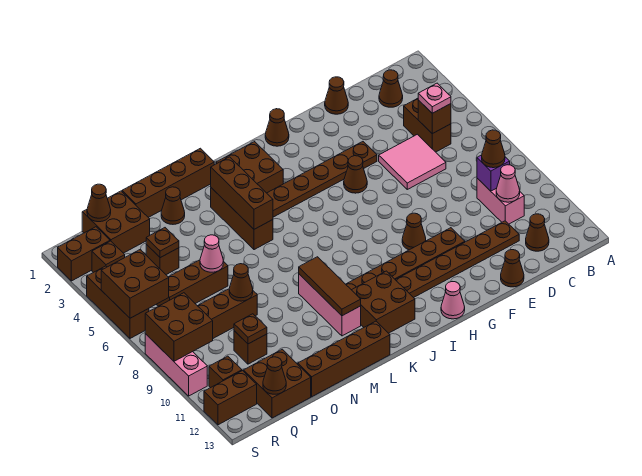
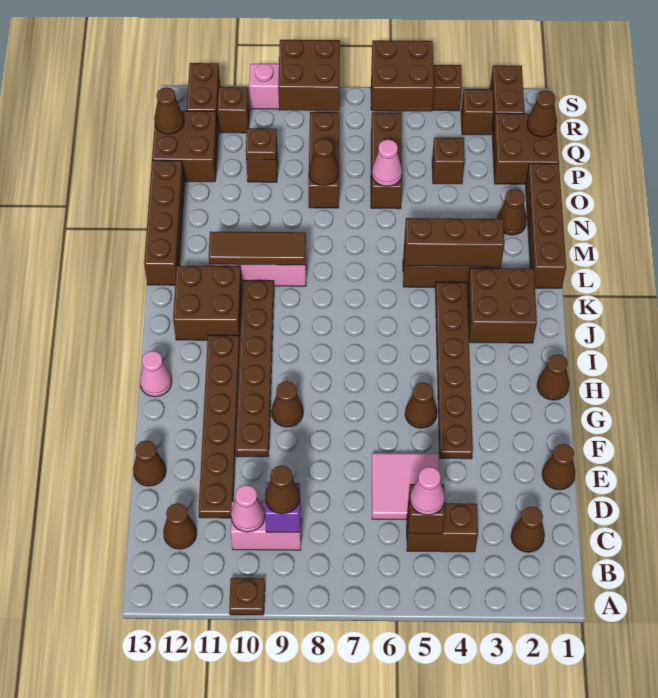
pink 1x1 plate [418,83,451,113] -> pink 1x1 cone [410,467,445,515]
brown 1x1 plate [146,228,179,258] -> brown 1x1 plate moved to [229,578,265,615]

